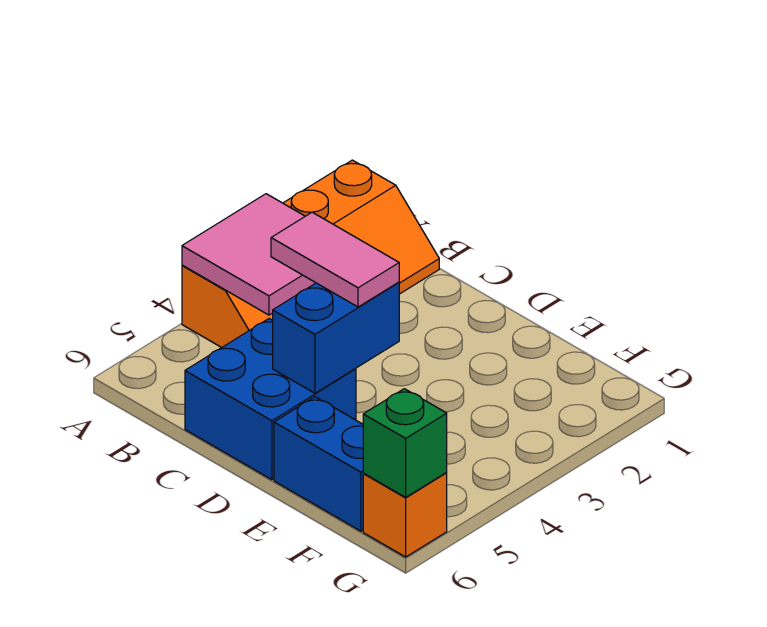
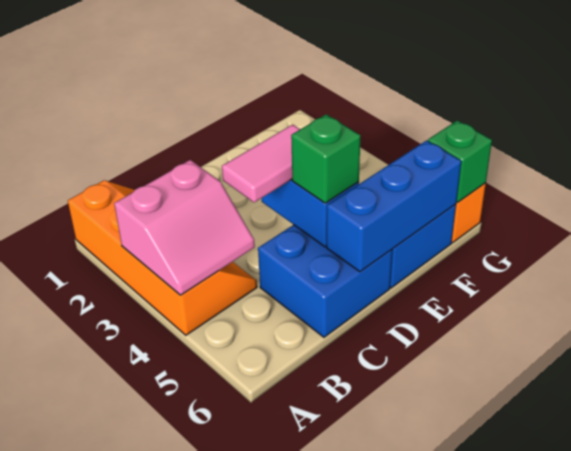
pink 2x2 tile [182,194,315,315] -> pink 2x2 slope [114,160,255,295]
none -> green 1x1 brick [291,114,361,203]
none -> blue 1x3 brick [327,140,461,272]

